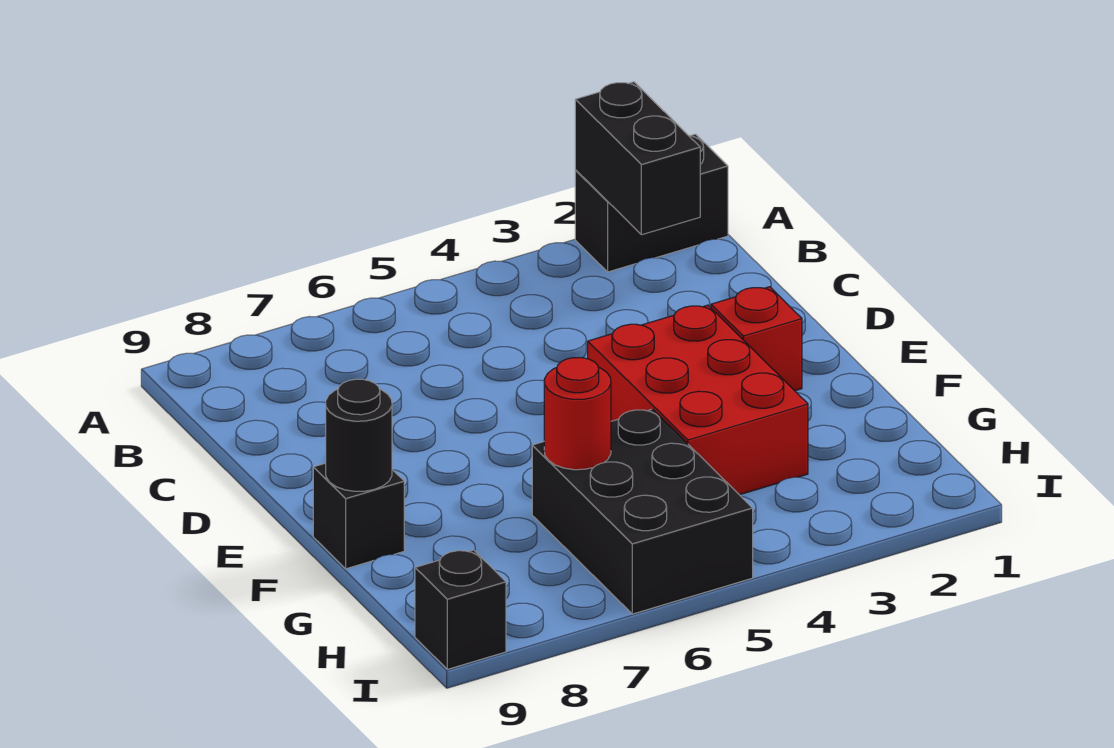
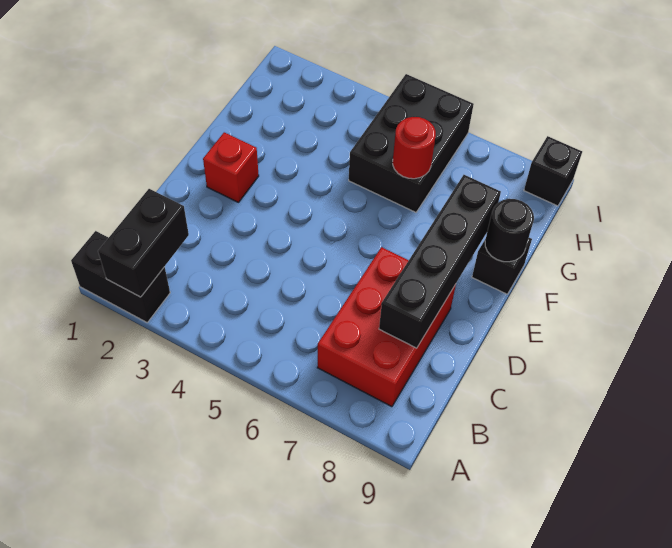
none -> black 1x4 brick [379,175,501,348]
red 2x3 brick [588,305,808,495] -> red 2x3 brick moved to [317,247,456,407]

